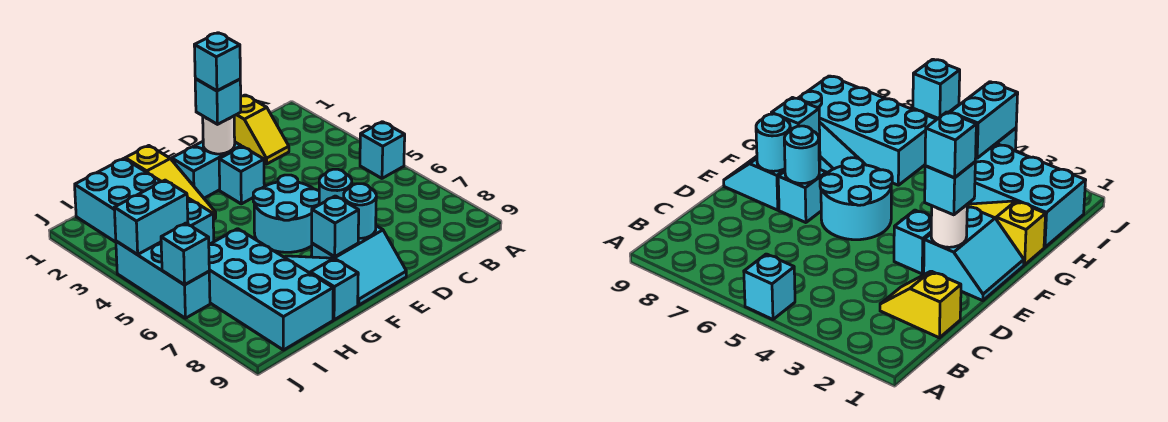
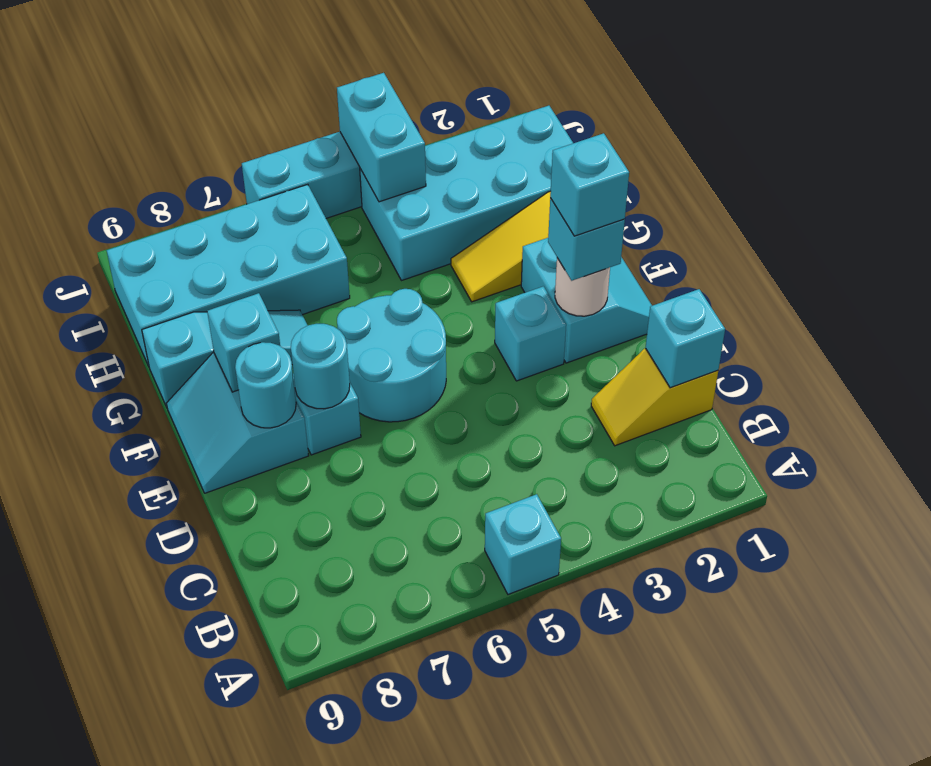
cyan 1x1 brick [161,223,209,285] -> cyan 1x1 brick moved to [645,289,725,388]

